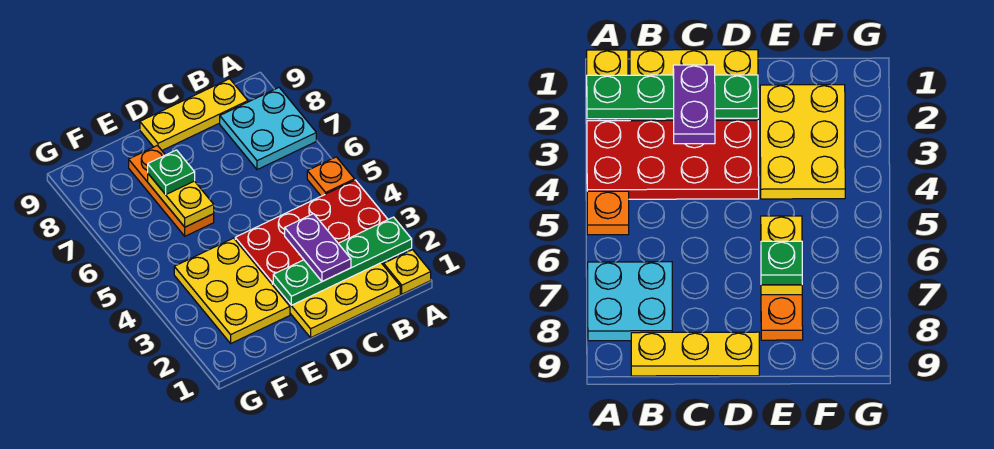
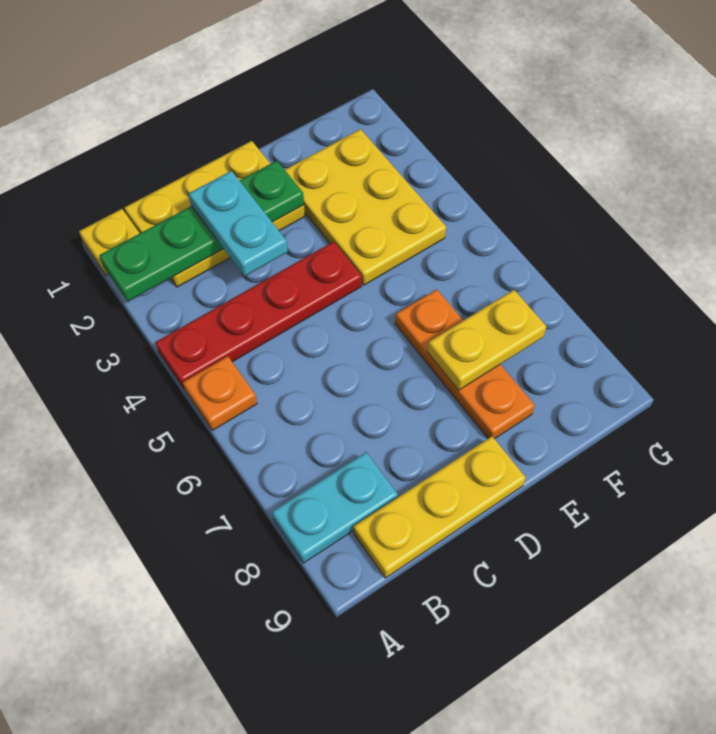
red 2x4 plate [235,180,388,285] -> red 1x4 plate [155,242,362,390]
cyan 2x2 plate [220,88,316,170] -> cyan 1x2 plate [272,452,398,563]
purple 1x2 plate [285,214,351,281] -> cyan 1x2 plate [189,171,288,276]
yellow 1x2 plate [148,174,214,227] -> yellow 1x2 plate turned to [427,290,546,390]
green 1x1 plate [148,150,195,194] -> none

